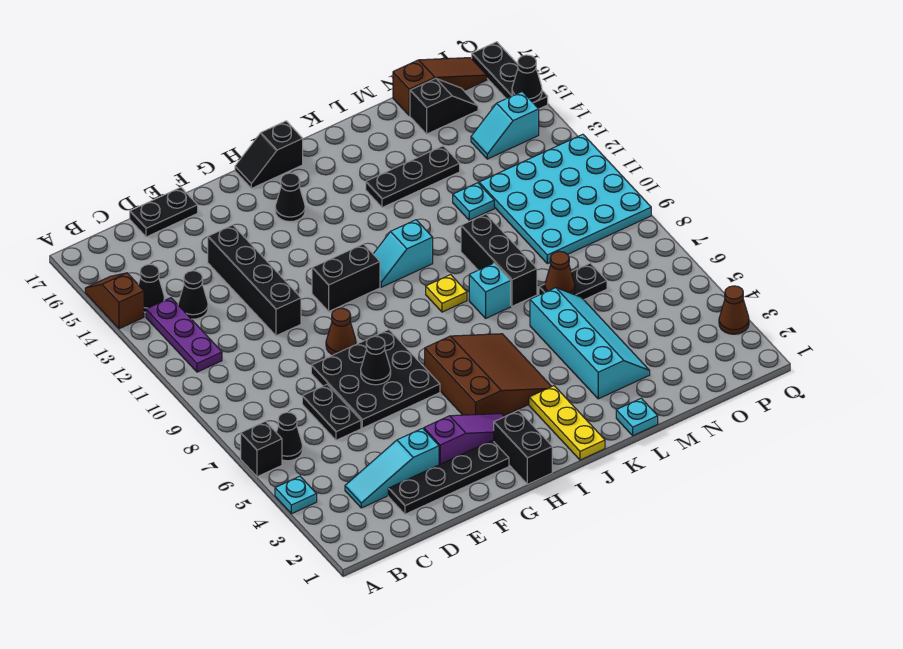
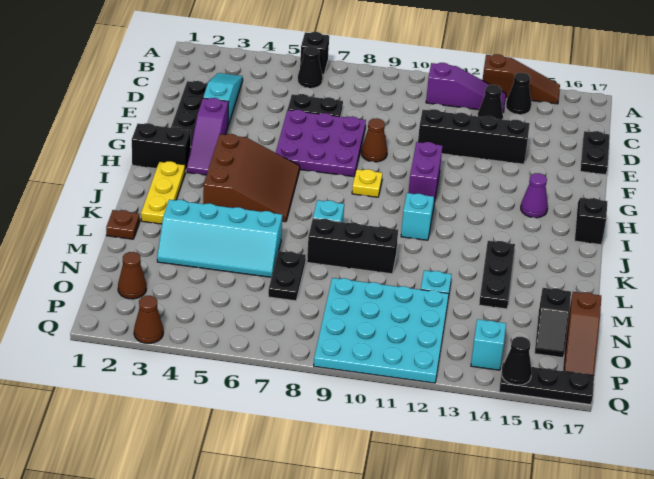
cyan 1x1 plate [275,476,317,514] -> none
brown 1x2 slope [85,273,144,329] -> brown 1x3 slope [483,54,560,104]
purple 1x3 plate [146,298,222,372] -> purple 1x3 slope [426,63,506,113]
black 3x3 plate [311,330,440,428] -> purple 3x3 plate [276,110,366,177]
black 1x1 cone [361,336,391,385] -> none
black 1x2 brick [312,244,380,311] -> purple 1x2 brick [408,142,442,200]
brown 3x3 slope [425,334,552,416] -> brown 3x3 slope turned to [203,134,300,222]
black 1x1 cone [275,173,305,222] -> purple 1x1 cone [521,173,548,218]
yellow 1x3 plate [529,386,605,460] -> yellow 1x3 plate turned to [141,161,185,224]
yellow 1x1 plate [426,275,467,312] -> yellow 1x1 plate moved to [352,169,382,197]
cyan 1x1 plate [616,398,658,436] -> brown 1x1 plate [106,210,140,239]
brown 1x1 cone [545,251,575,294] -> brown 1x1 cone moved to [118,252,146,299]

